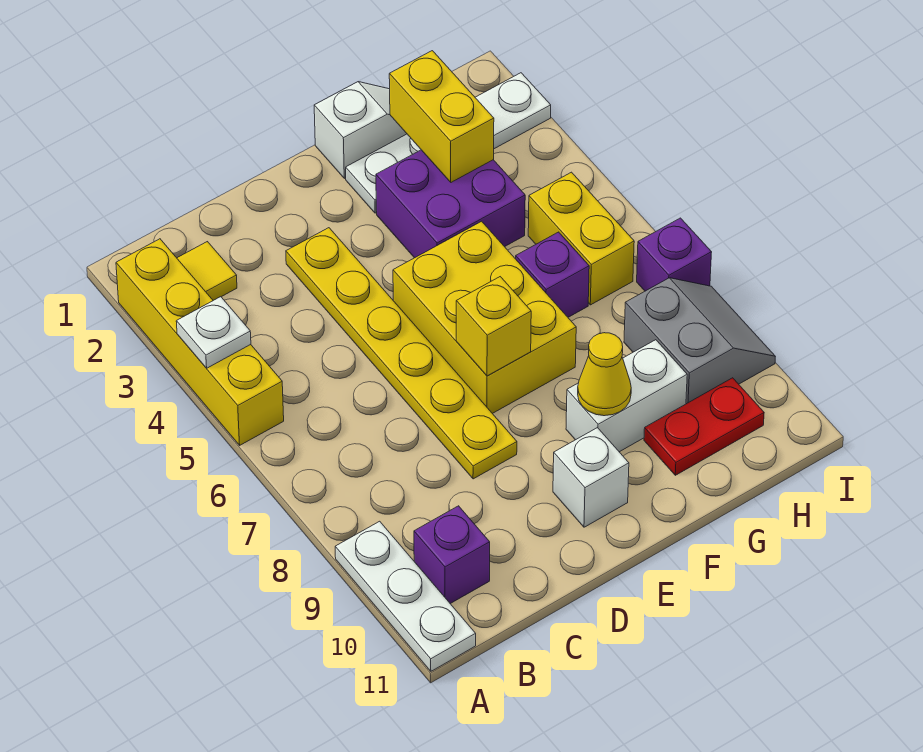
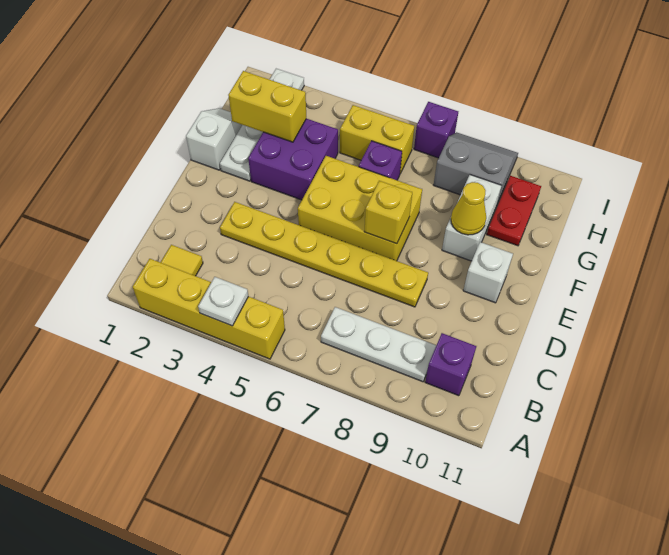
white 1x3 plate [335,521,476,671] -> white 1x3 plate moved to [321,307,436,382]

